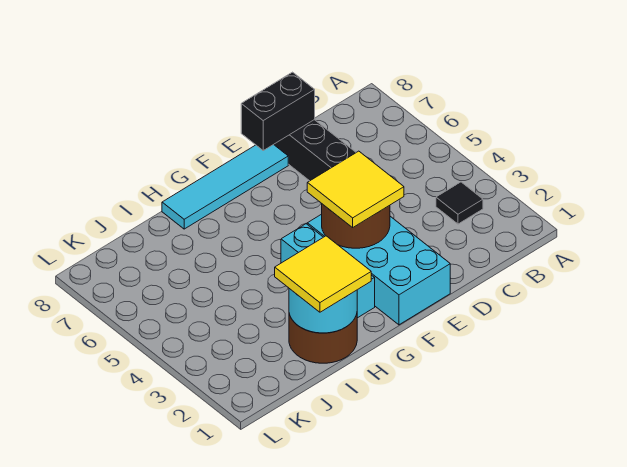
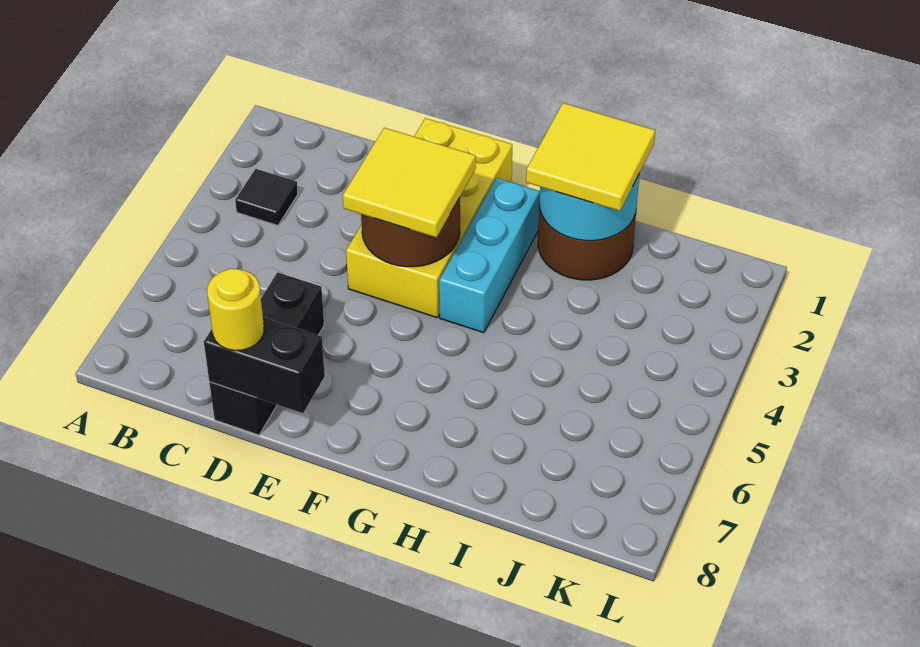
none -> yellow 1x1 round brick [207,269,264,351]
cyan 2x4 brick [307,214,450,325] -> yellow 2x4 brick [346,118,512,318]
cyan 1x4 tile [162,145,288,229] -> none

